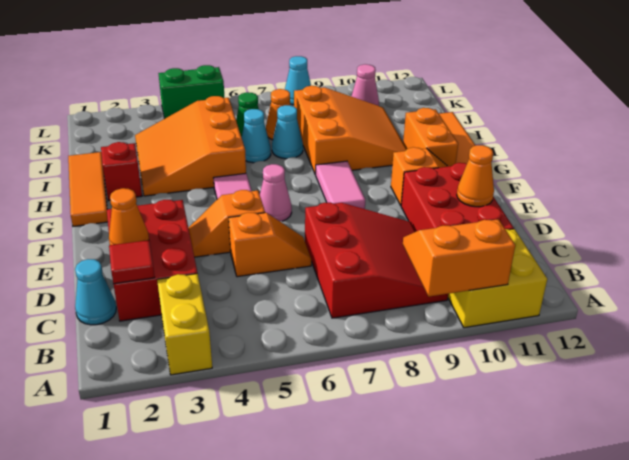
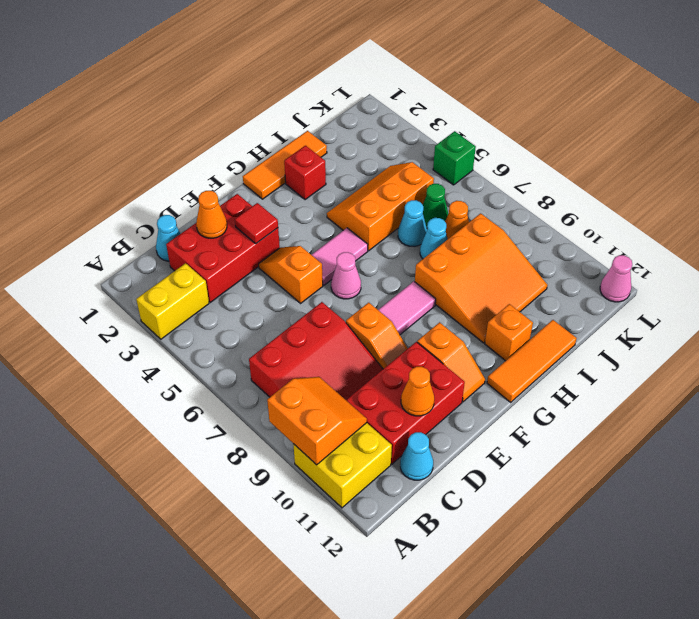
red 1x1 tile [109,240,155,284] -> red 1x1 tile moved to [235,203,278,243]
orange 1x2 slope [229,213,311,277] -> orange 1x2 slope moved to [346,303,408,369]
orange 1x2 brick [403,108,458,167] -> orange 1x1 brick [485,304,533,361]
orange 3x3 slope [135,96,246,196] -> orange 2x3 slope [327,162,434,251]
pink 1x1 cone [351,64,379,106] -> pink 1x1 cone moved to [600,255,632,302]
green 1x2 brick [158,65,224,118] -> green 1x1 brick [433,131,476,185]
cyan 1x1 cone [285,56,311,105] -> cyan 1x1 cone moved to [400,432,433,480]

